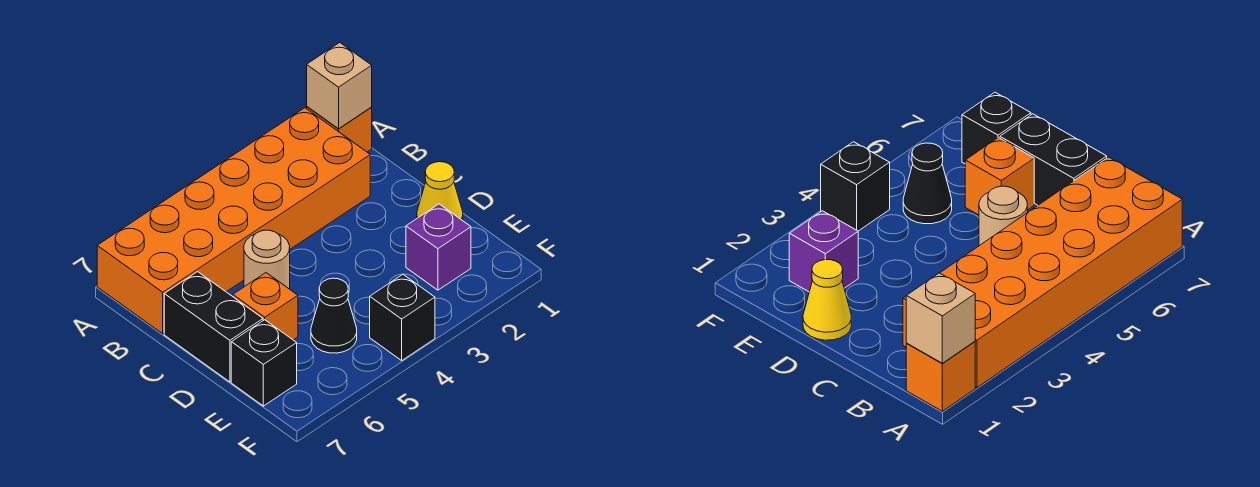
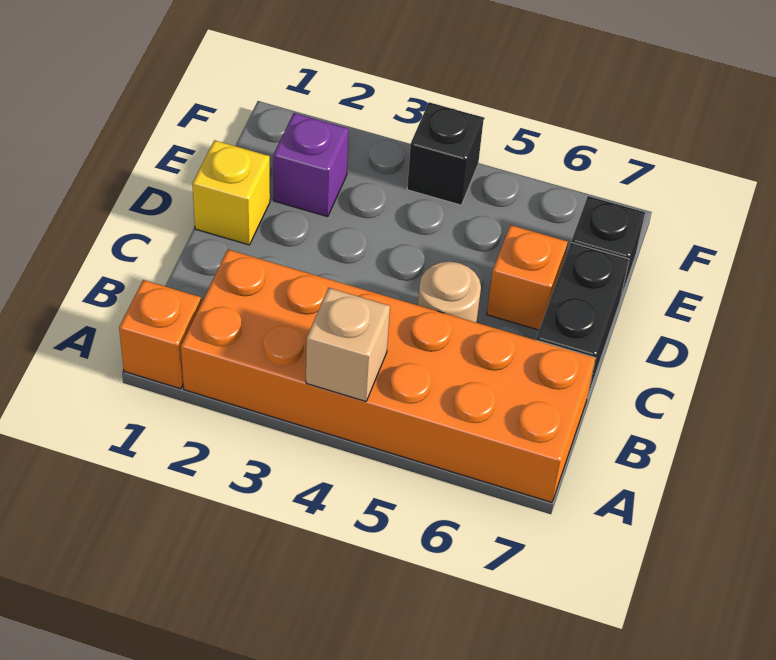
tan 1x1 brick [307,43,372,129] -> tan 1x1 brick moved to [306,288,390,401]
yellow 1x1 cone [417,162,463,220] -> yellow 1x1 brick [192,140,270,245]
black 1x1 cone [311,278,357,353] -> none

